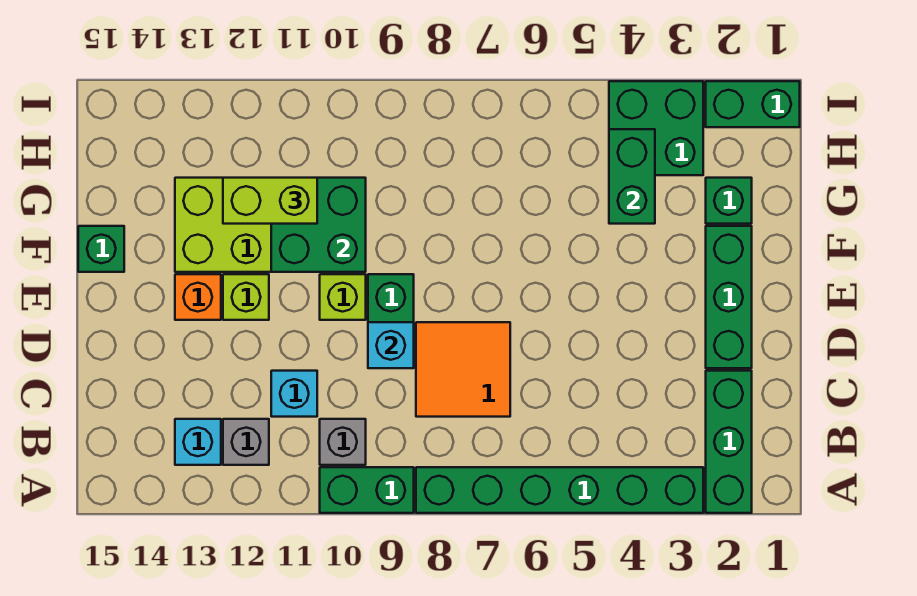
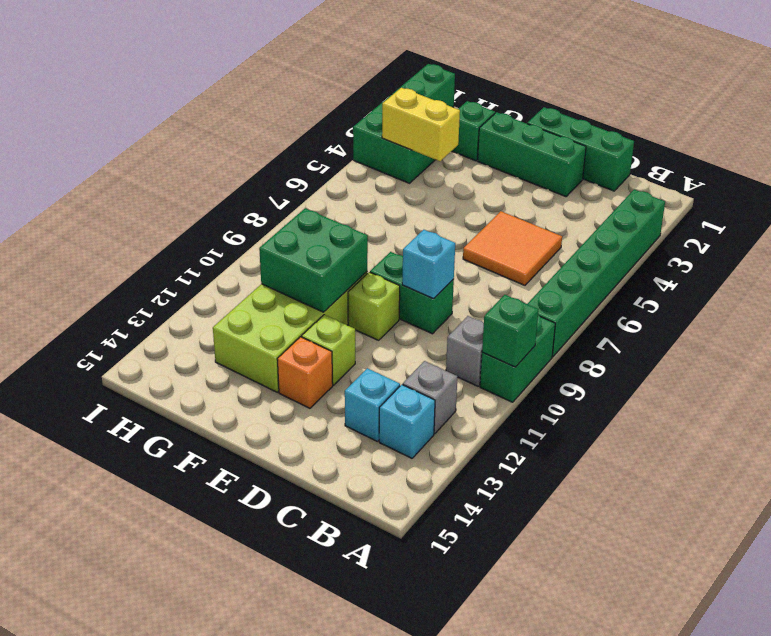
green 1x3 brick [706,371,752,513] -> green 1x3 brick moved to [527,107,634,191]
orange 2x2 tile [416,322,510,417] -> orange 2x2 tile moved to [463,211,562,285]
cyan 1x1 brick [271,371,317,417] -> cyan 1x1 brick moved to [345,368,400,442]
green 1x1 brick [78,226,124,272] -> green 1x1 brick moved to [482,295,539,367]
green 1x2 brick [609,129,655,224] -> yellow 1x2 brick [382,88,460,161]
lime 1x2 brick [223,178,317,224] -> none

